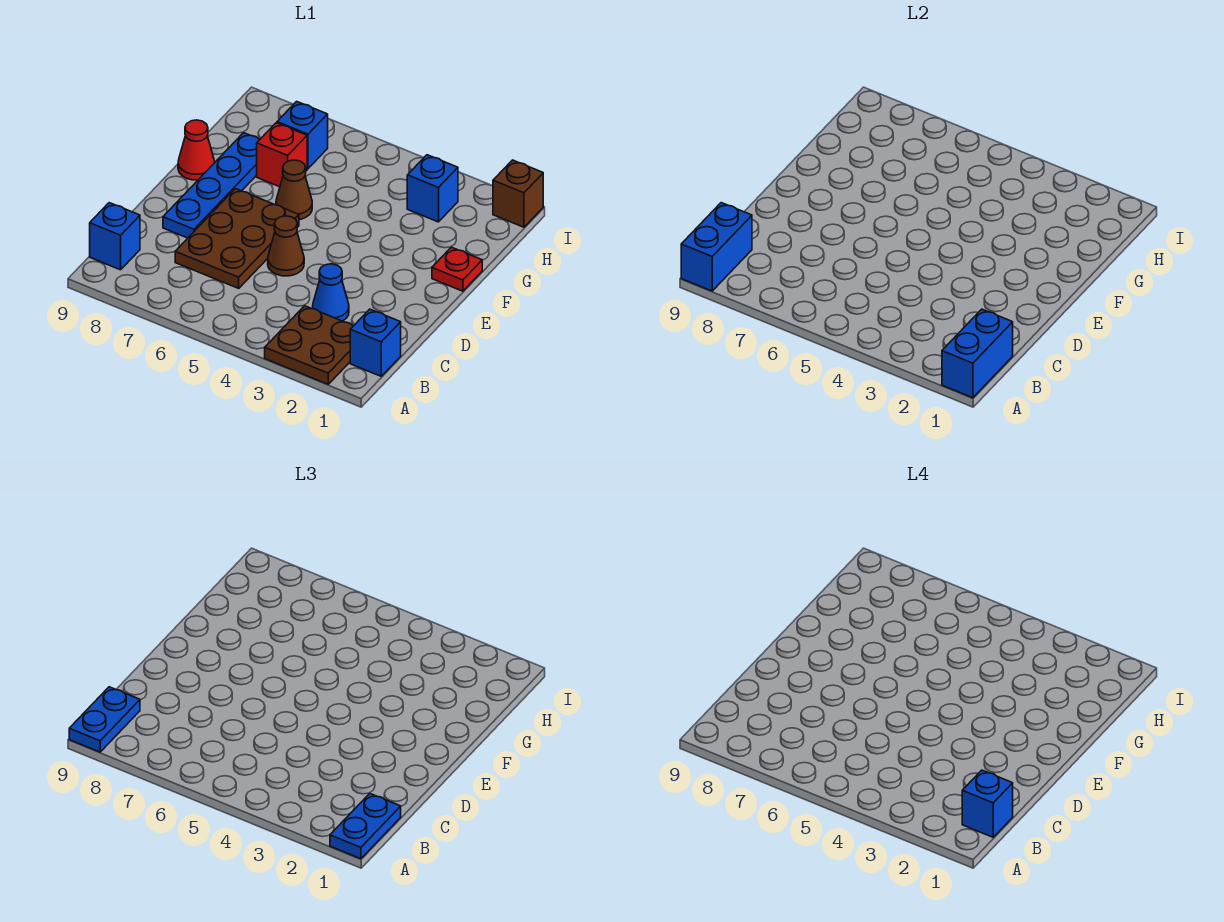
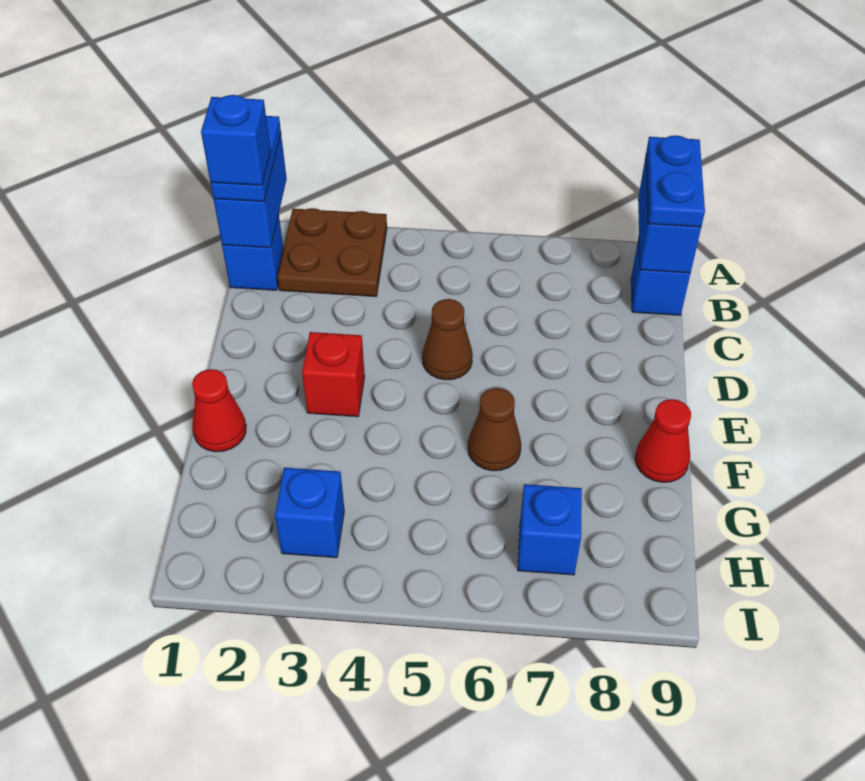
blue 1x1 cone [313,264,349,321] -> none
brown 2x3 plate [175,189,299,288] -> none
blue 1x4 plate [163,133,260,238] -> none
red 1x1 plate [432,247,482,291] -> red 1x1 cone [192,369,246,452]
red 1x1 brick [257,123,307,187] -> red 1x1 brick moved to [302,332,365,417]
brown 1x1 brick [493,160,543,227] -> none

